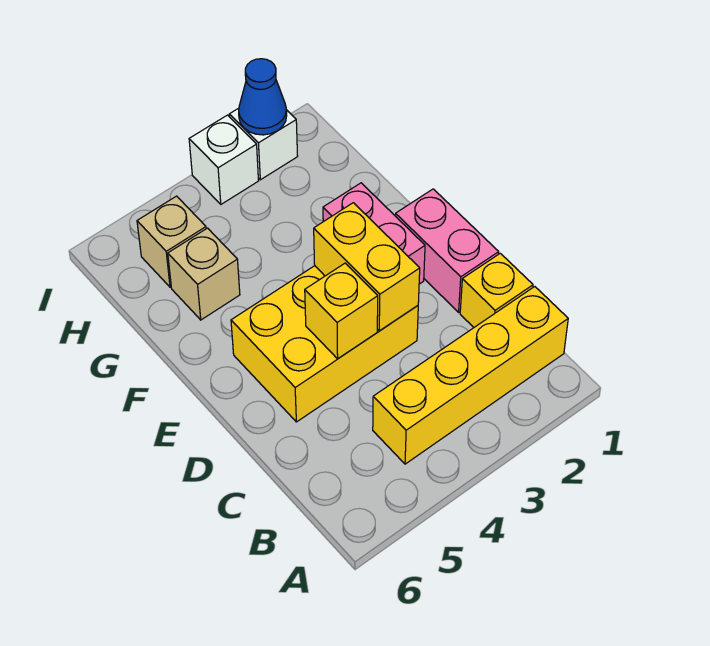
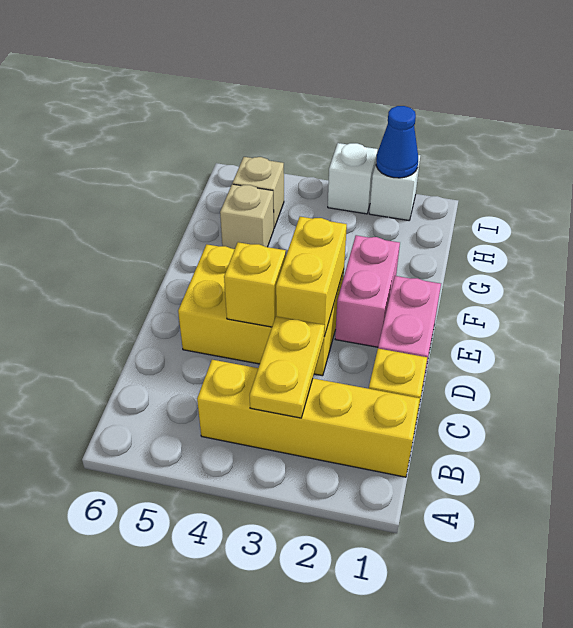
none -> yellow 1x2 plate [250,316,325,418]

